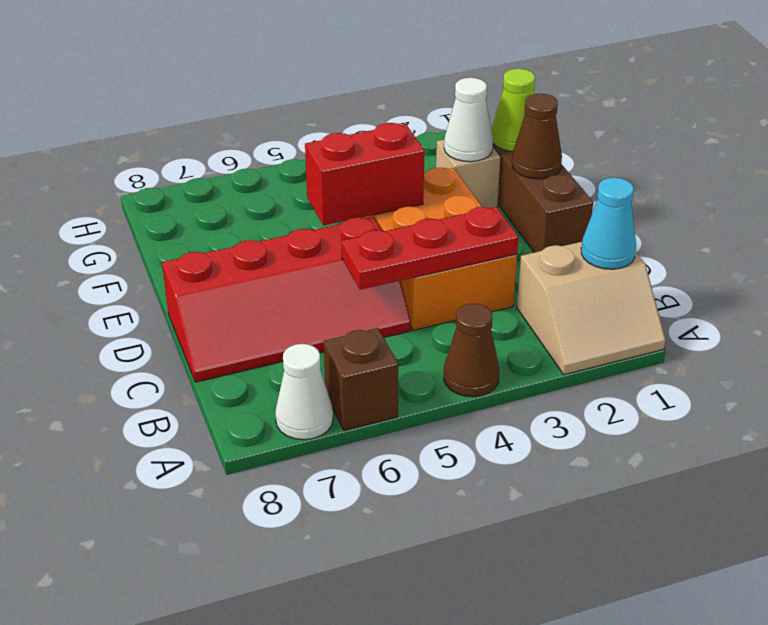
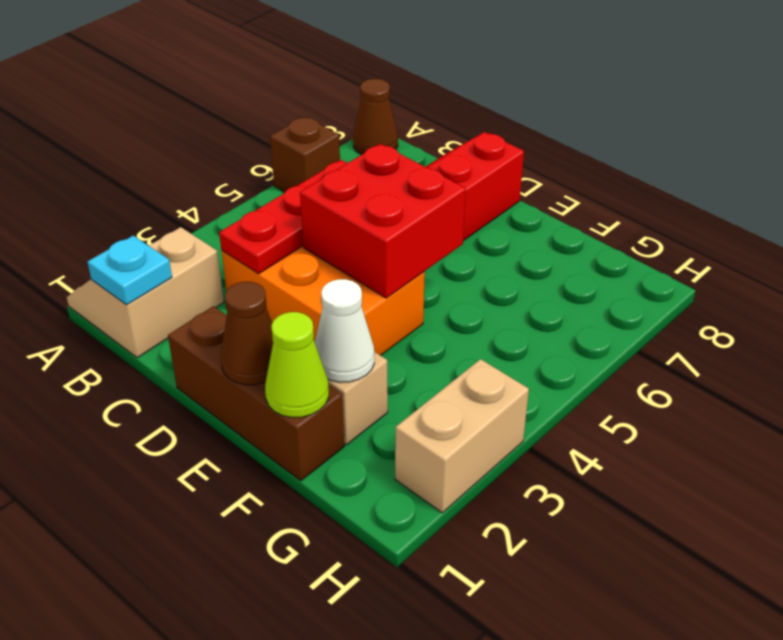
brown 1x1 cone [443,304,499,397] -> brown 1x1 cone moved to [353,79,398,154]
white 1x1 cone [275,344,333,440] -> none
cyan 1x1 cone [581,178,636,269] -> cyan 1x1 plate [88,236,172,305]
red 1x2 brick [305,123,424,225] -> red 2x2 brick [300,144,466,298]
none -> tan 1x2 brick [395,359,529,513]

